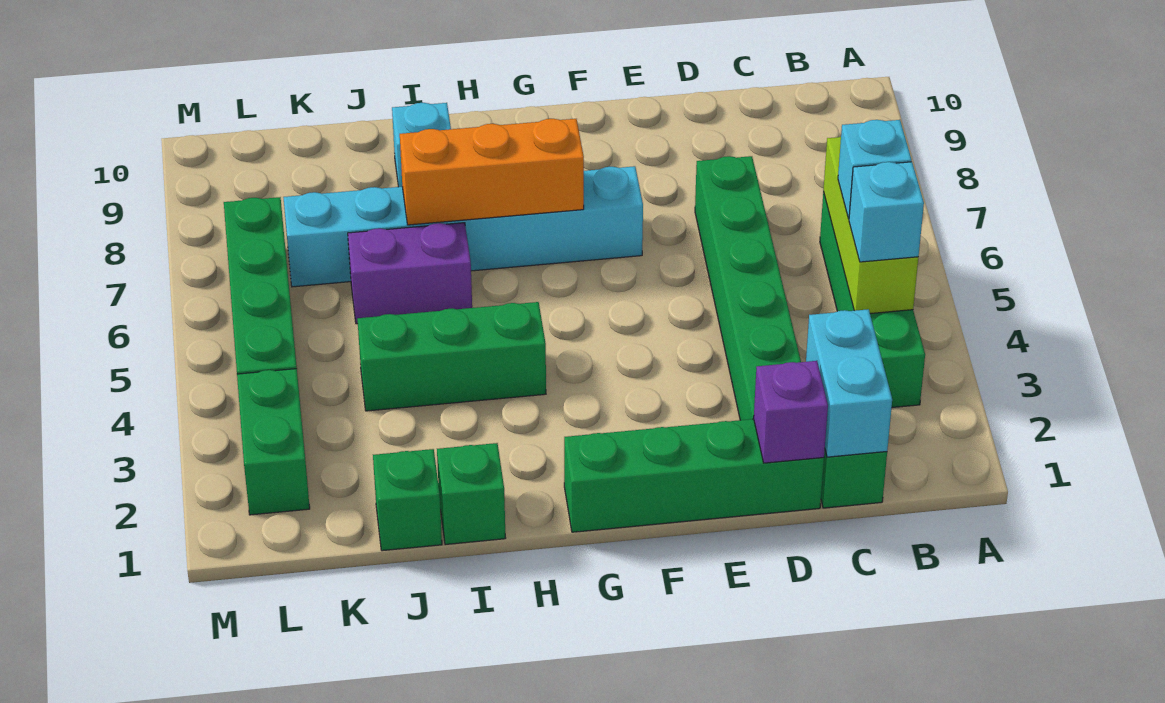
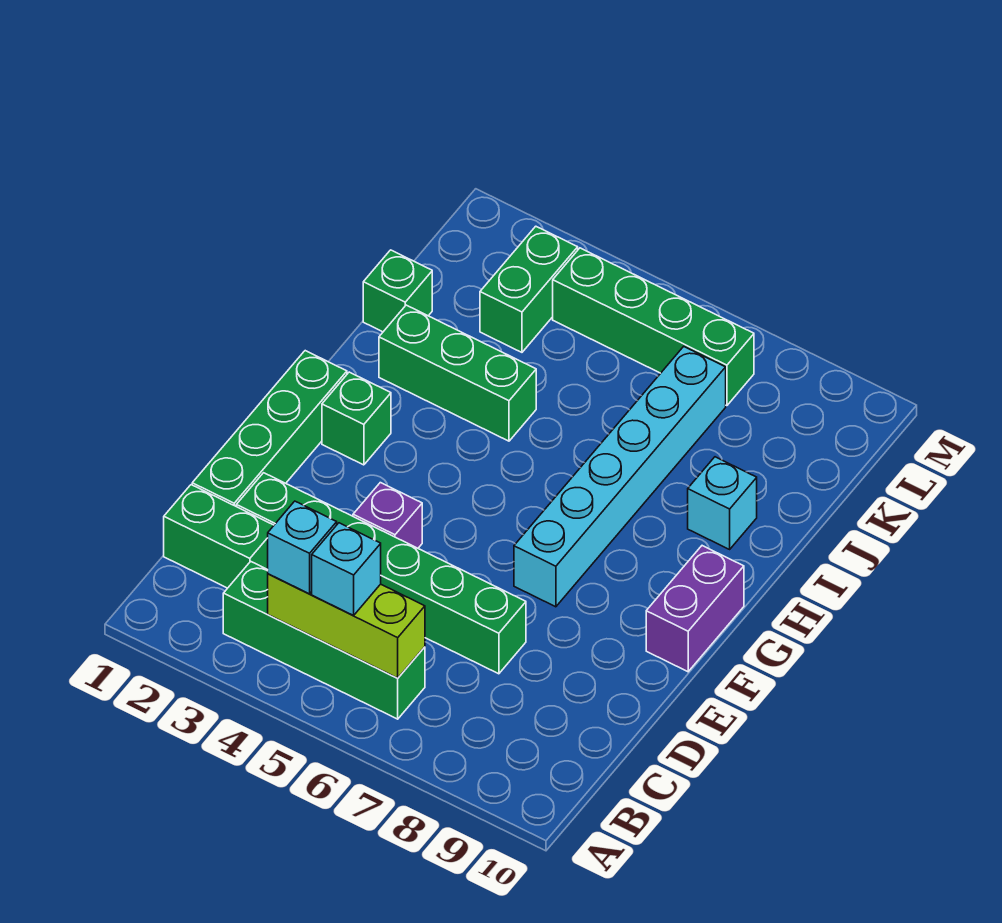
cyan 1x2 brick [806,309,892,457] -> none
purple 1x1 brick [754,361,828,463] -> purple 1x1 brick moved to [353,483,422,548]
orange 1x3 brick [400,119,584,225] -> none
green 1x3 brick [357,302,546,411] -> green 1x3 brick turned to [379,305,536,441]
green 1x1 brick [437,443,505,545] -> green 1x1 brick moved to [322,372,391,465]
purple 1x2 brick [348,223,472,324] -> purple 1x2 brick moved to [646,546,744,672]
green 1x2 brick [237,369,310,515] -> green 1x2 brick turned to [480,226,578,352]

